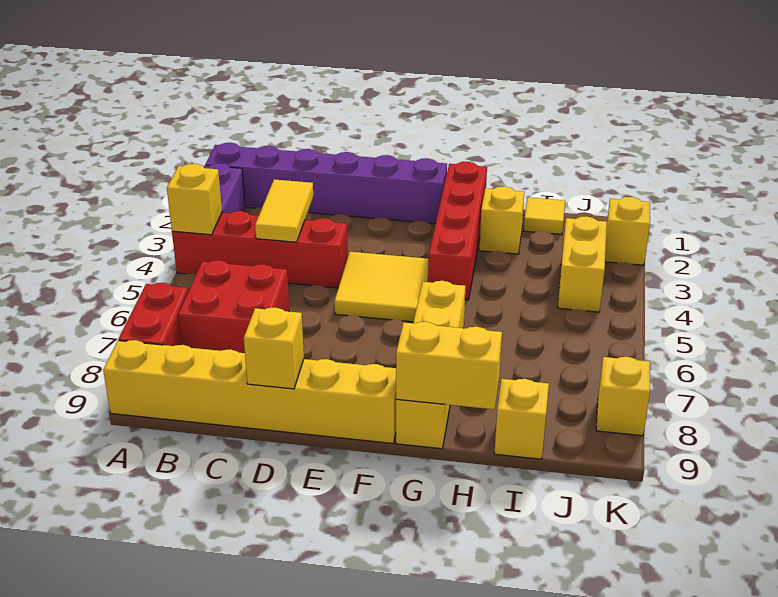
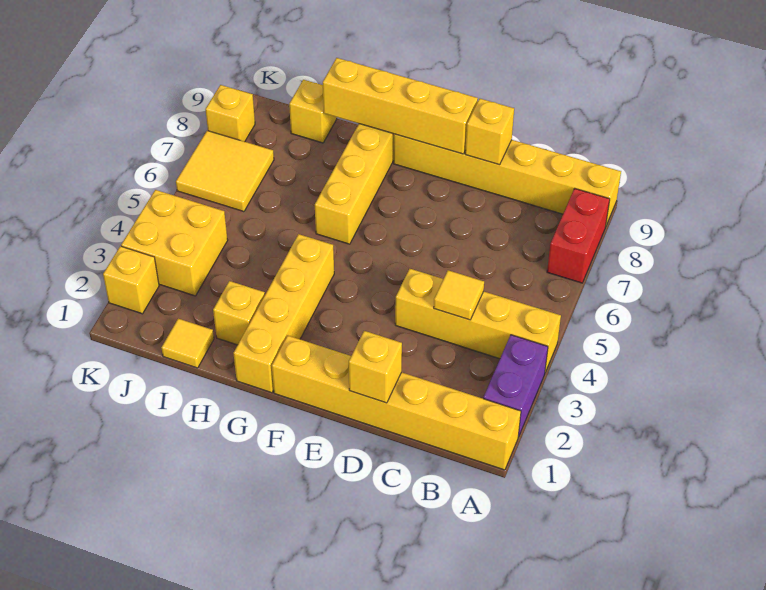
purple 1x6 brick [205,143,447,224] -> yellow 1x6 brick [272,336,521,470]
red 1x4 brick [172,211,348,288] -> yellow 1x4 brick [395,269,561,372]
yellow 1x1 brick [167,164,222,235] -> yellow 1x1 brick moved to [349,331,402,403]
red 2x2 brick [178,260,289,353] -> none
yellow 1x2 tile [255,179,313,242] -> yellow 1x1 tile [434,270,484,320]
yellow 2x2 tile [335,252,429,322] -> yellow 2x2 tile moved to [176,131,274,212]
red 1x4 brick [428,162,487,300] -> yellow 1x4 brick [233,234,334,393]
yellow 1x2 brick [396,322,502,409] -> yellow 1x4 brick [323,58,478,154]
yellow 1x2 brick [558,216,607,312] -> yellow 2x2 brick [121,190,228,296]

